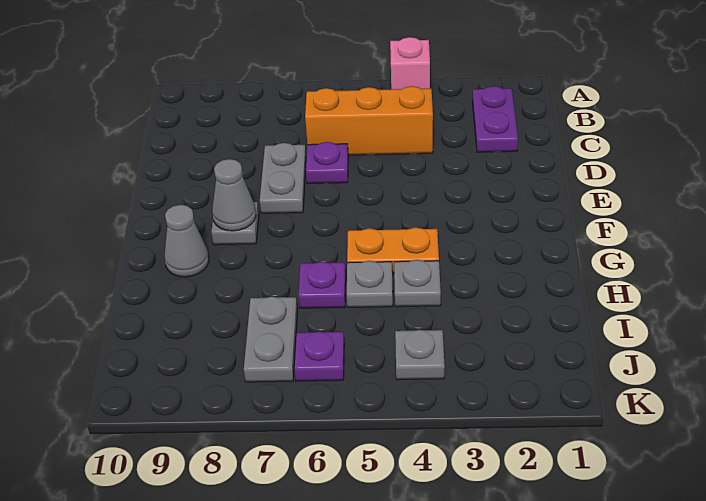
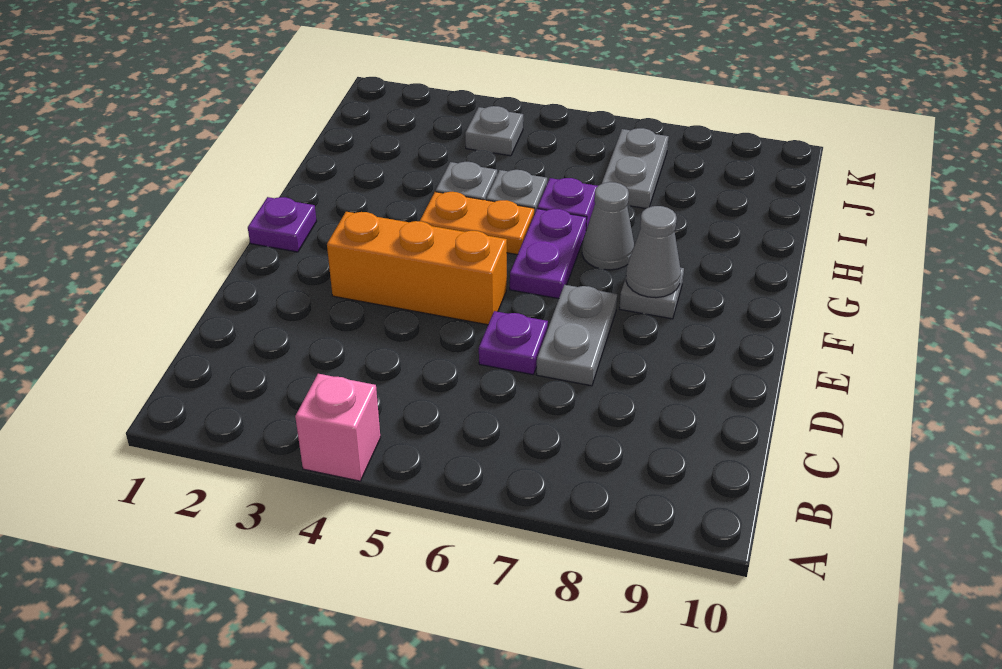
purple 1x2 plate [472,86,518,152] -> purple 1x2 plate moved to [510,209,587,299]
orange 1x3 brick [305,86,433,155] -> orange 1x3 brick moved to [327,212,507,325]
grey 1x1 cone [164,205,209,277] -> grey 1x1 cone moved to [582,182,634,270]
purple 1x1 plate [294,332,344,381] -> purple 1x1 plate moved to [248,197,316,252]

